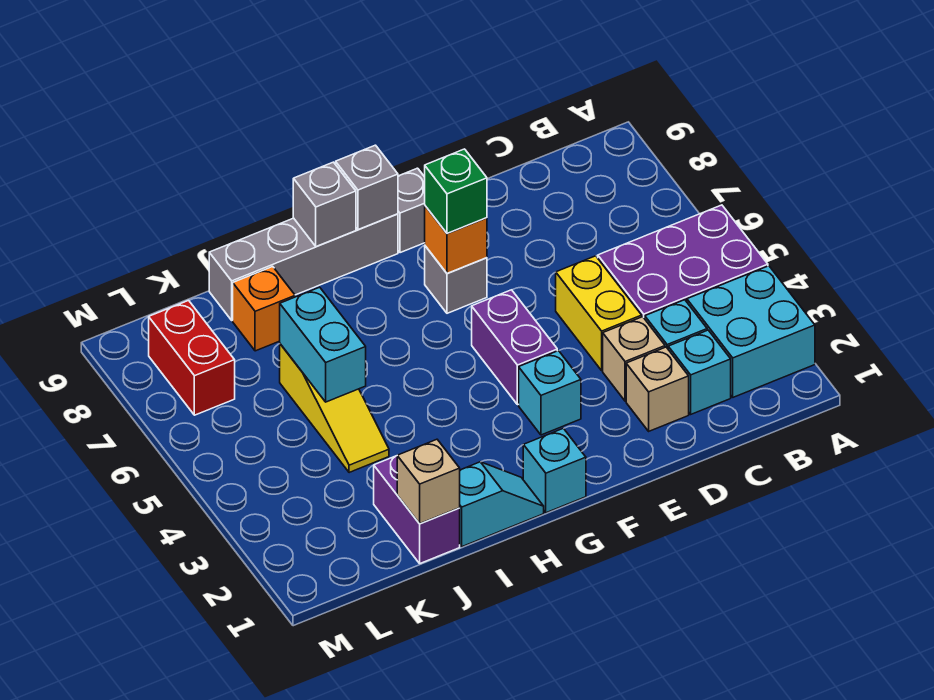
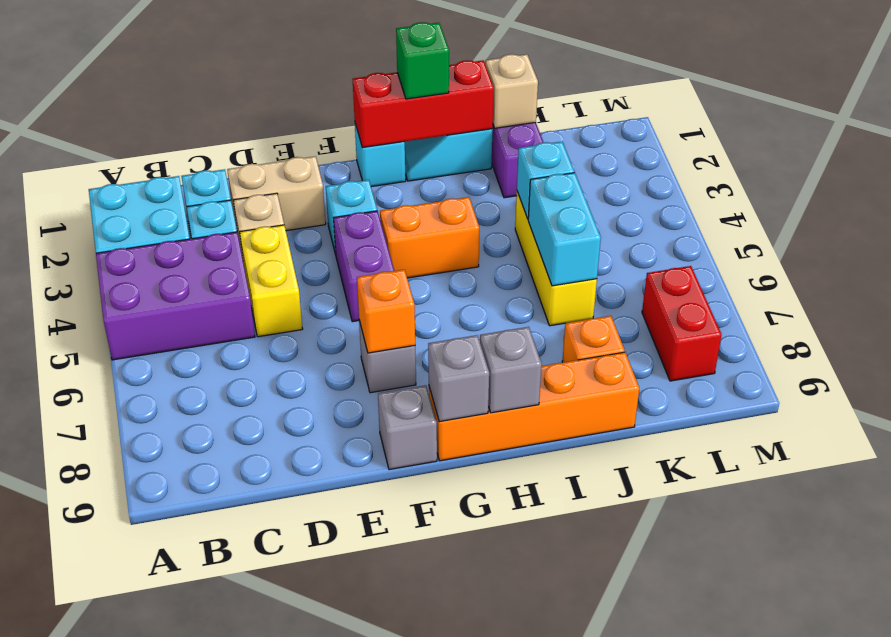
tan 1x1 brick [626,347,689,431] -> tan 1x2 brick [227,156,326,231]
green 1x1 brick [425,149,487,234] -> green 1x1 brick moved to [396,22,449,99]
none -> red 1x3 brick [353,60,494,148]
none -> orange 1x2 brick [380,197,479,278]
grey 1x4 brick [209,214,398,320] -> orange 1x4 brick [429,352,639,461]
yellow 1x3 slope [280,344,389,473] -> yellow 1x3 brick [515,192,597,326]
none -> cyan 1x1 brick [517,142,574,219]

